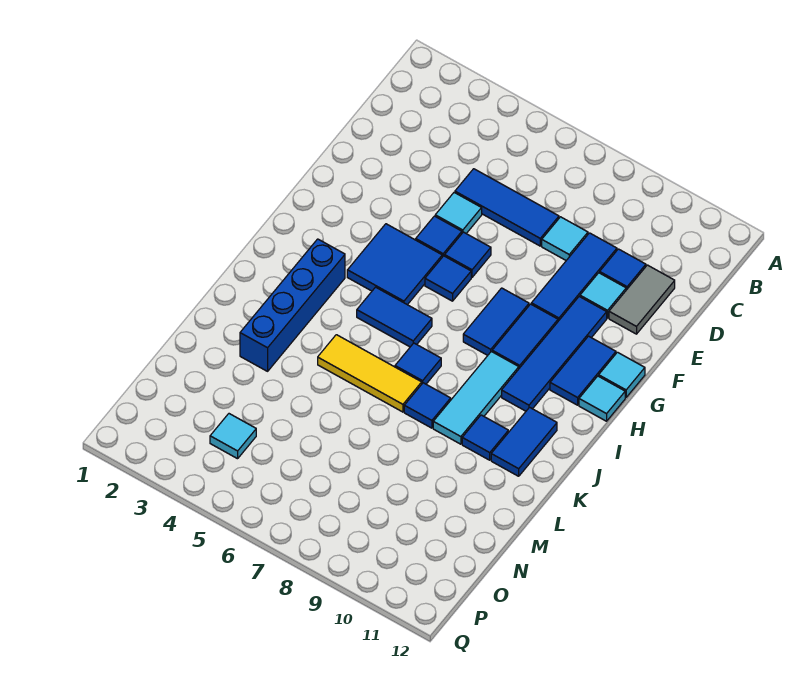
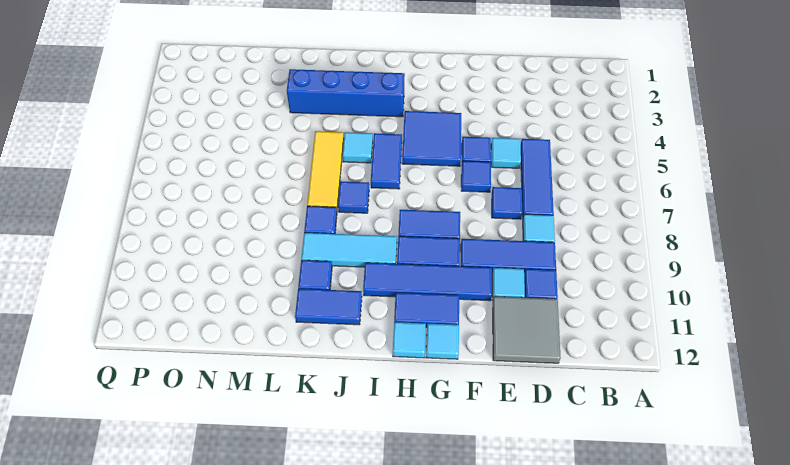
grey 1x2 tile [609,265,675,334] -> grey 2x2 tile [493,296,561,363]
blue 1x1 tile [425,256,471,301] -> blue 1x1 tile moved to [492,187,522,219]
cyan 1x1 tile [210,414,256,459] -> cyan 1x1 tile moved to [342,132,373,163]

